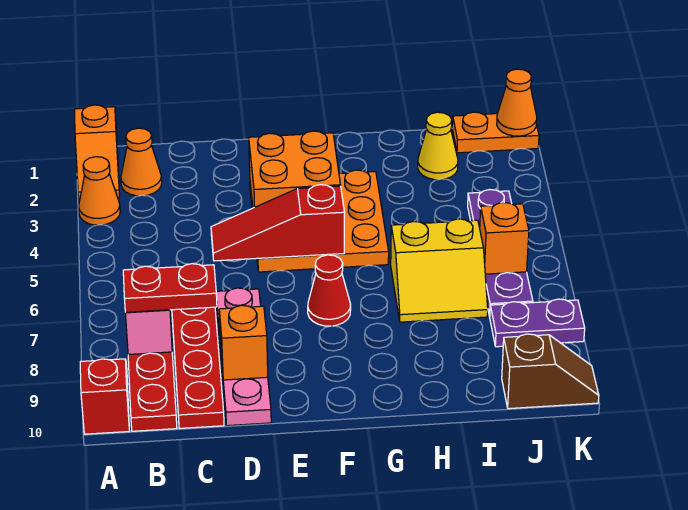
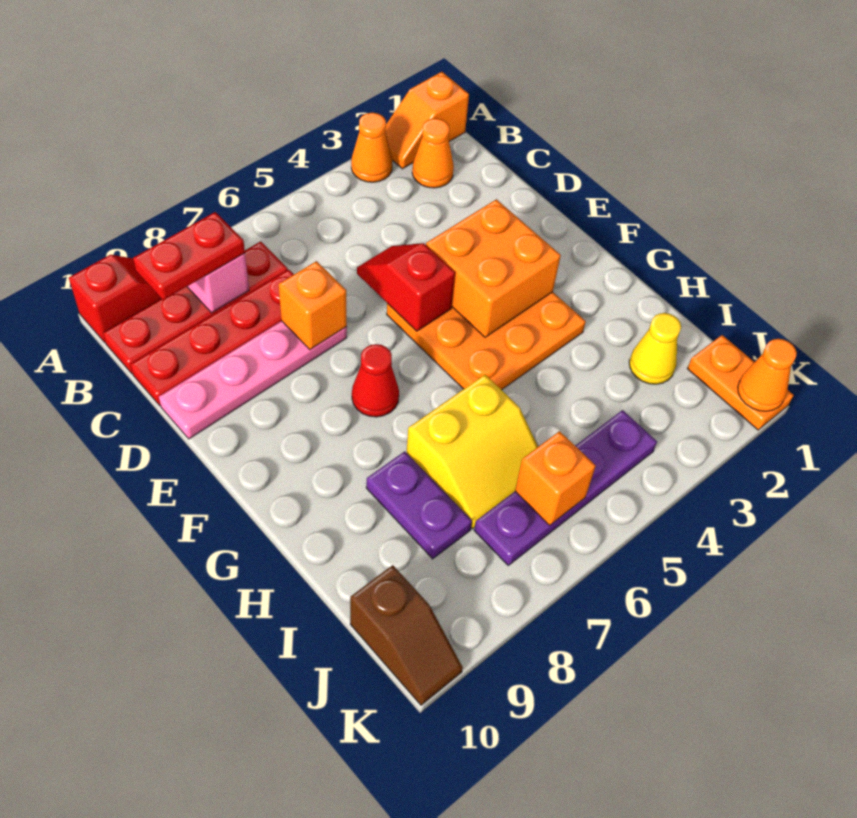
red 1x2 plate [123,264,217,312] -> red 1x2 plate turned to [133,212,245,300]
red 1x3 slope [211,185,344,261] -> red 1x2 slope [357,243,455,331]
orange 1x1 brick [219,305,268,380] -> orange 1x1 brick moved to [278,261,347,350]
yellow 2x2 slope [391,219,488,322] -> yellow 2x2 slope turned to [407,375,538,529]
purple 1x2 plate [490,299,585,347] -> purple 1x2 plate moved to [366,451,472,559]

